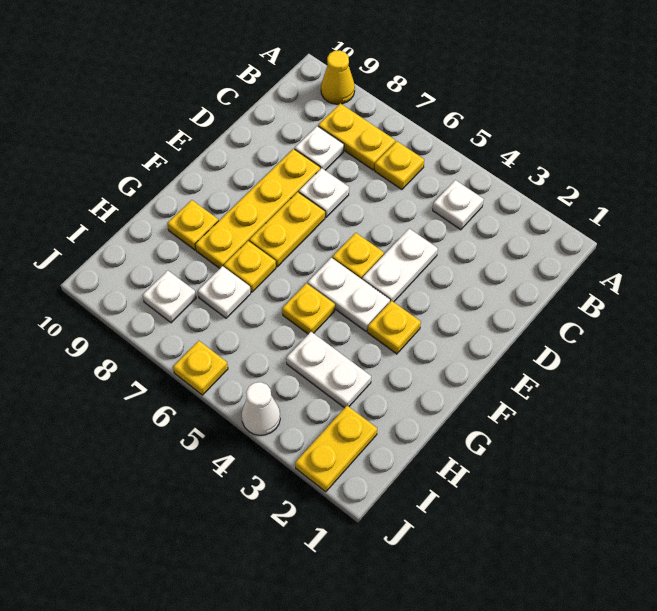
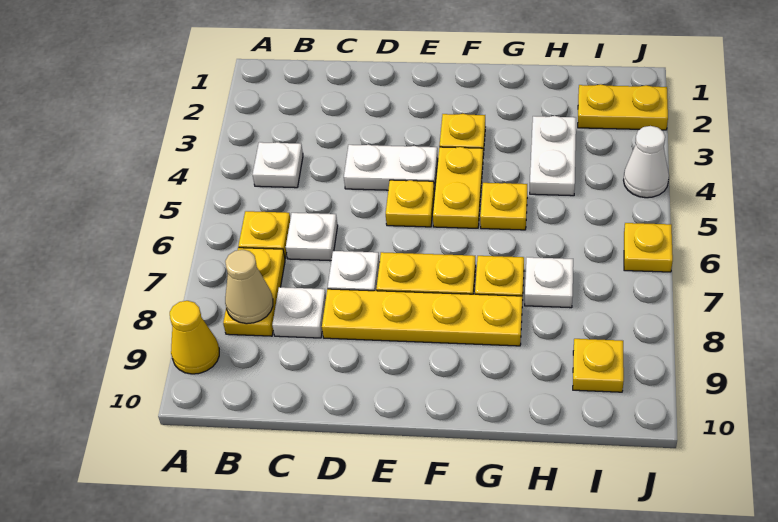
none -> tan 1x1 cone [225,250,273,324]
white 1x2 plate [308,258,390,331] -> yellow 1x2 plate [433,147,483,228]
yellow 1x1 plate [167,200,218,250] -> yellow 1x1 plate moved to [573,339,624,392]
white 1x1 plate [143,270,196,323] -> white 1x1 plate moved to [286,213,338,261]

